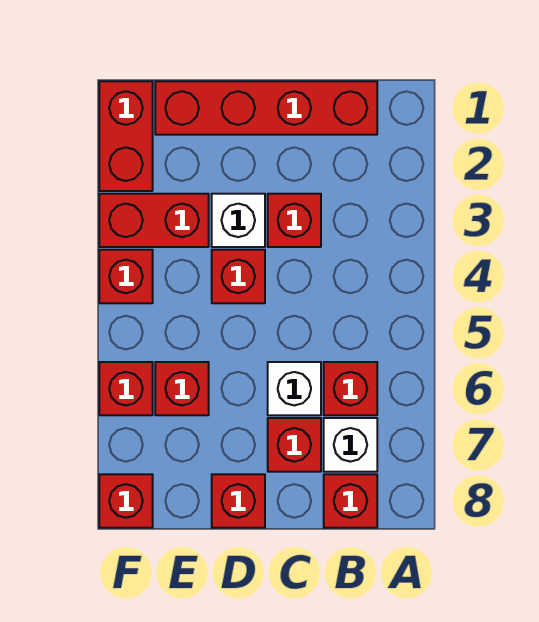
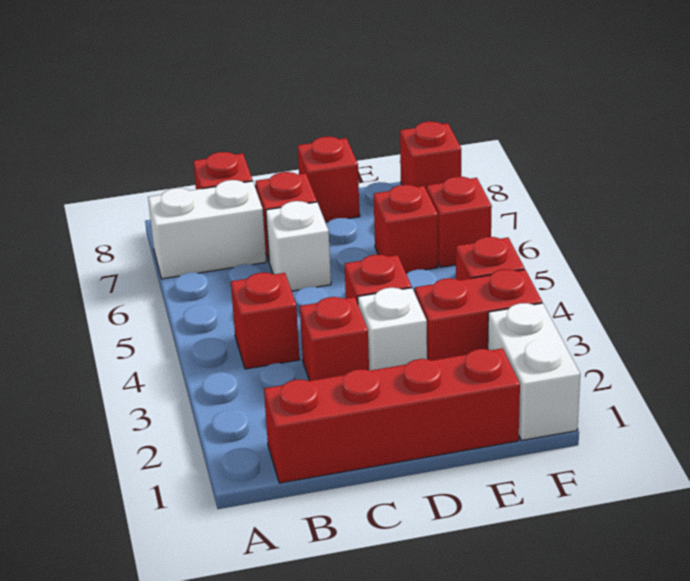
red 1x1 brick [324,362,377,415] -> red 1x1 brick moved to [231,273,299,369]
white 1x1 brick [324,418,377,472] -> white 1x2 brick [148,180,266,279]
red 1x2 brick [99,81,153,191] -> white 1x2 brick [488,303,580,441]

